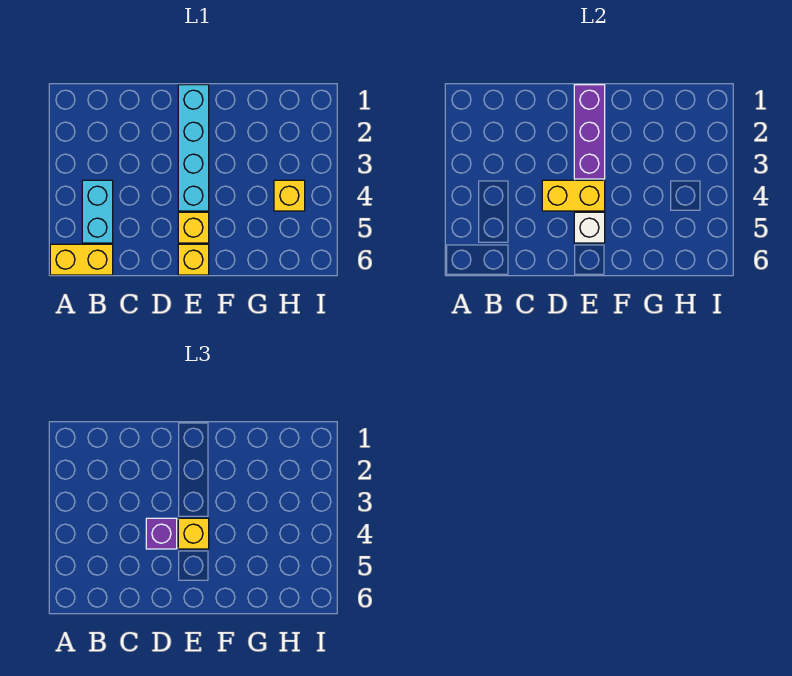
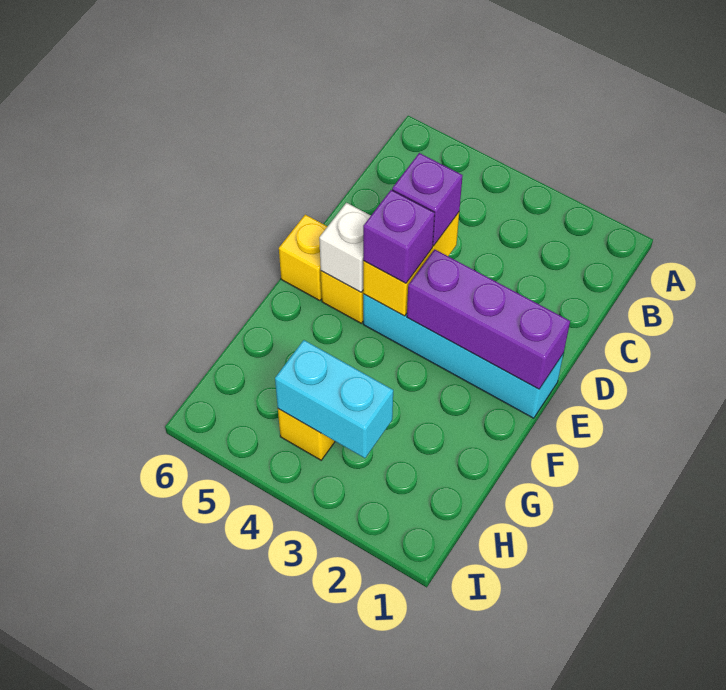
yellow 1x2 brick [50,244,113,275] -> none
cyan 1x2 brick [82,180,113,243] -> cyan 1x2 brick moved to [275,340,393,458]
yellow 1x1 brick [178,518,209,549] -> purple 1x1 brick [363,190,435,283]

